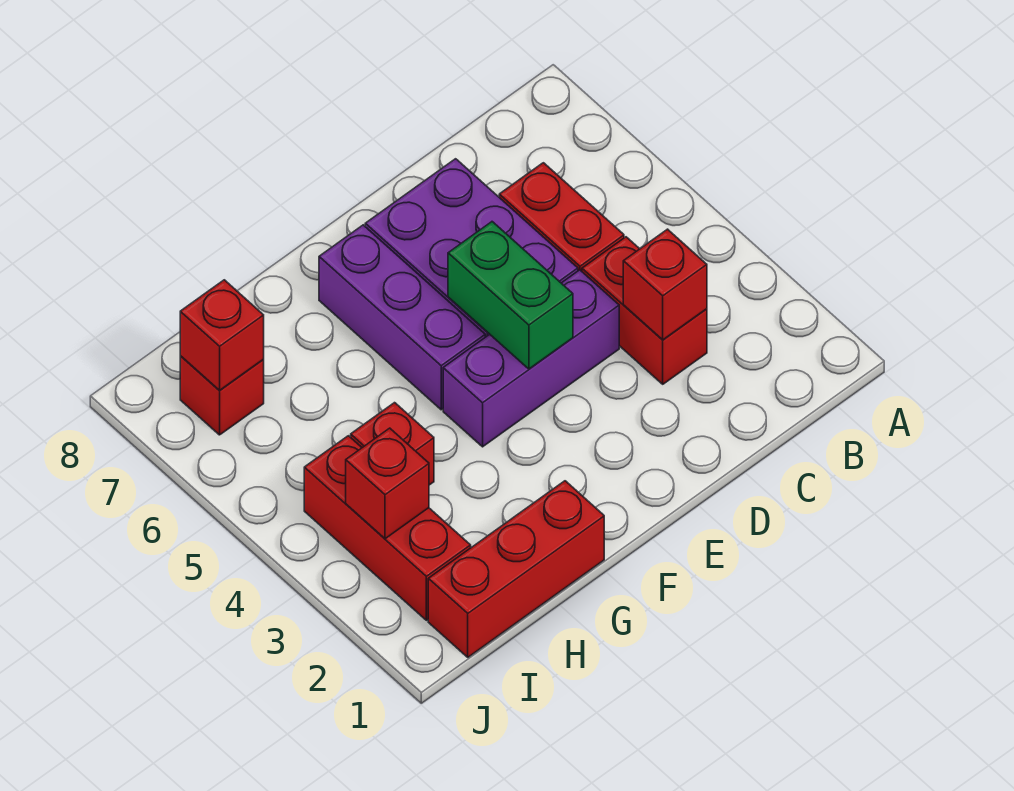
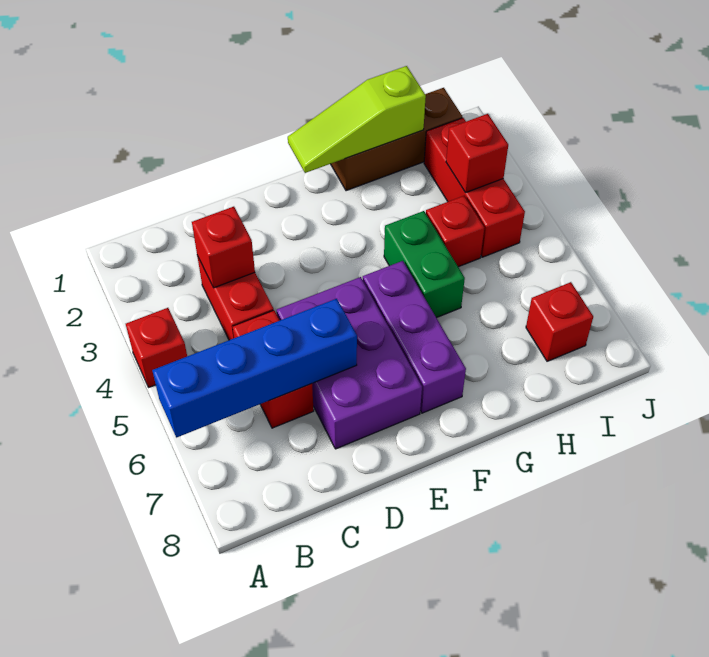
none -> blue 1x4 brick [152,299,357,438]
purple 1x3 brick [443,270,619,447] -> none
green 1x2 brick [448,222,573,369] -> green 1x2 brick moved to [384,211,465,318]
none -> lime 1x3 slope [288,66,426,173]
red 1x3 brick [428,481,604,657] -> brown 1x3 brick [331,88,462,191]
red 1x1 brick [180,280,264,390] -> red 1x1 brick moved to [126,308,187,387]

